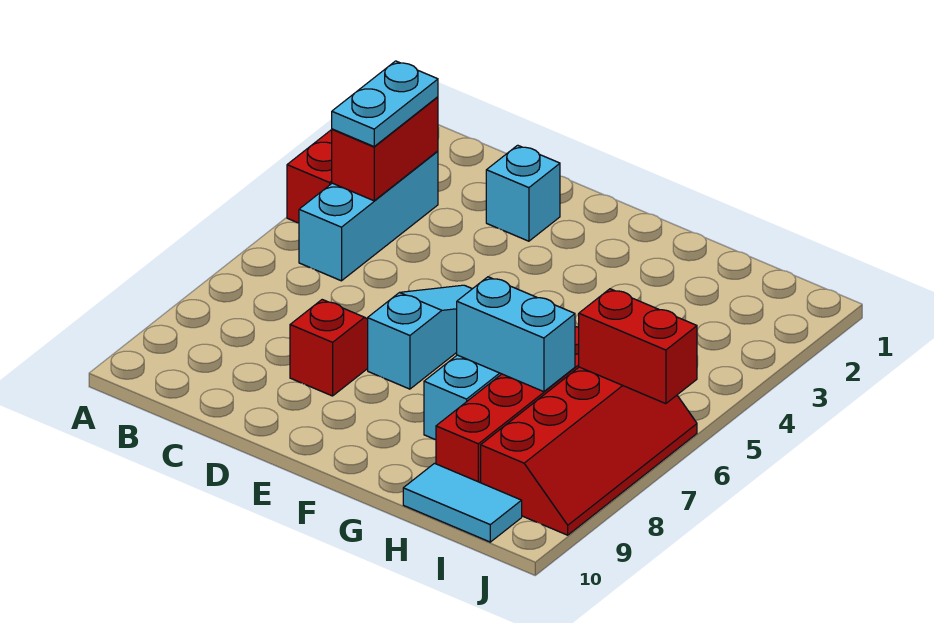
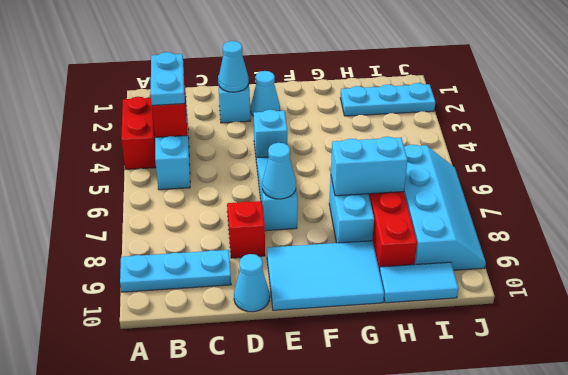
none -> cyan 1x3 plate [120,250,231,292]
none -> cyan 1x1 cone [218,41,249,92]
none -> cyan 1x1 cone [234,254,270,312]
none -> cyan 1x1 cone [251,71,280,116]
none -> cyan 1x1 brick [254,110,287,158]
none -> cyan 1x1 cone [262,143,296,199]
none -> cyan 2x3 tile [267,241,384,310]
none -> cyan 1x3 plate [341,83,435,116]
red 2x4 slope [481,367,697,535] -> cyan 2x4 slope [404,145,486,270]
red 1x2 brick [579,289,697,404] -> none

